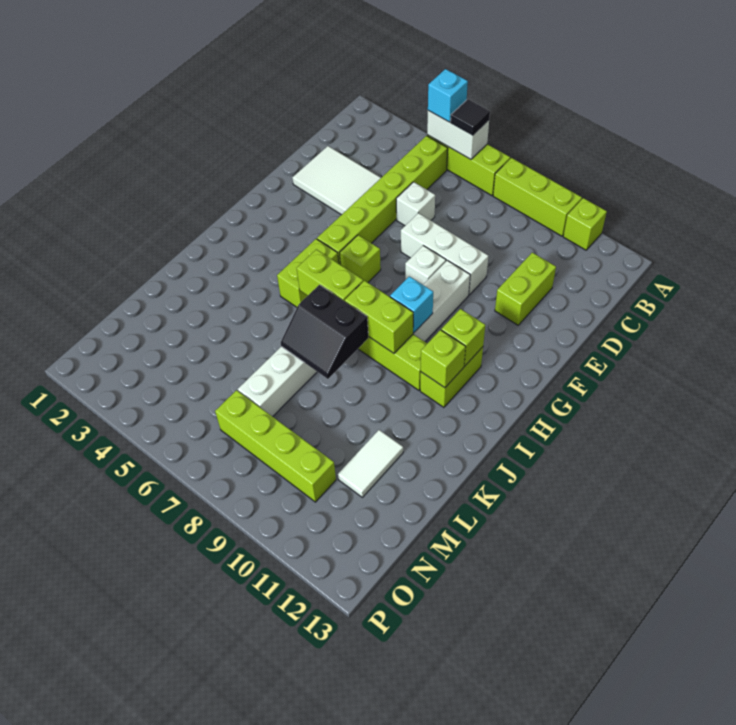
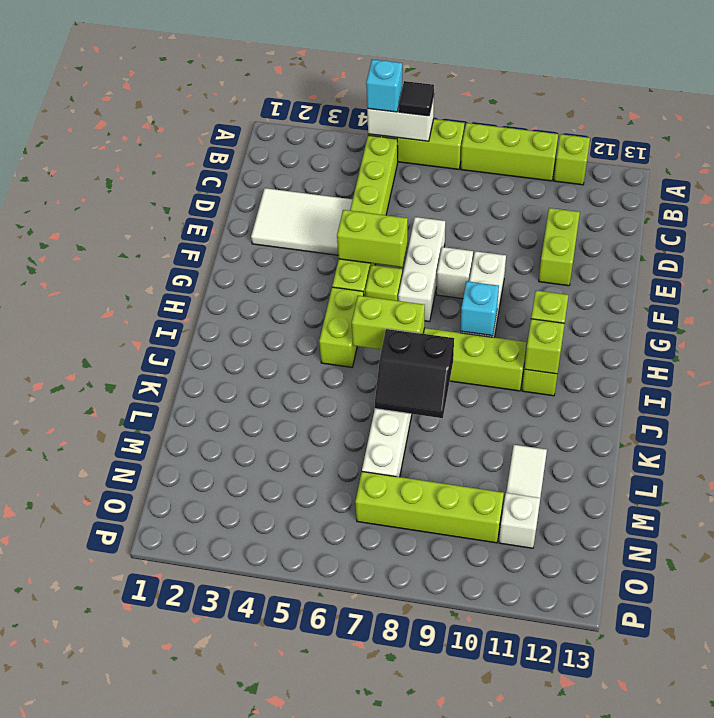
white 1x1 brick [396,182,435,226] -> white 1x1 brick moved to [499,493,540,548]
white 1x3 brick [401,213,488,295] -> white 1x3 brick turned to [398,217,445,322]
lime 1x2 brick [345,281,413,353] -> lime 1x2 brick moved to [337,210,408,267]

